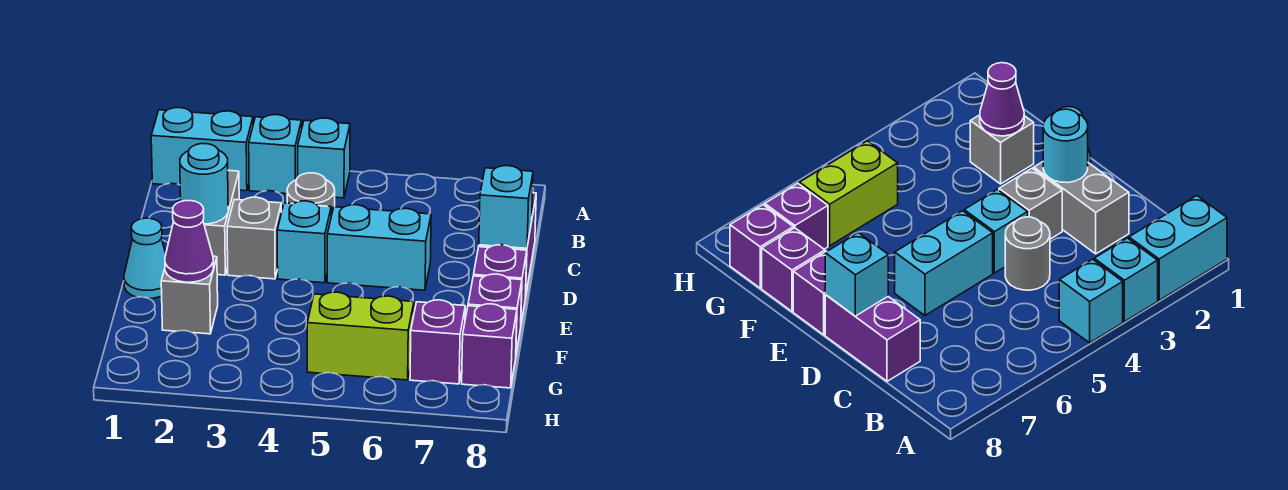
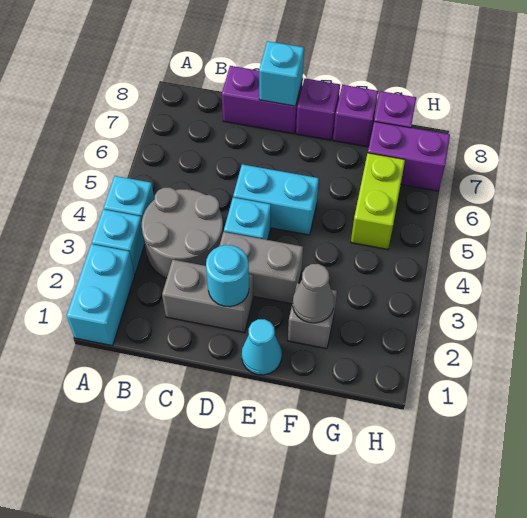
grey 1x1 round brick [287,173,335,216] -> grey 2x2 round brick [142,187,223,278]
grey 1x1 brick [227,197,281,279] -> grey 1x2 brick [220,232,303,304]
cyan 1x2 brick [327,205,431,290] -> cyan 1x2 brick turned to [233,164,319,235]
purple 1x1 cone [165,201,213,282] -> grey 1x1 cone [293,264,334,323]
purple 1x1 brick [410,300,465,384] -> purple 1x2 brick [368,122,450,191]

